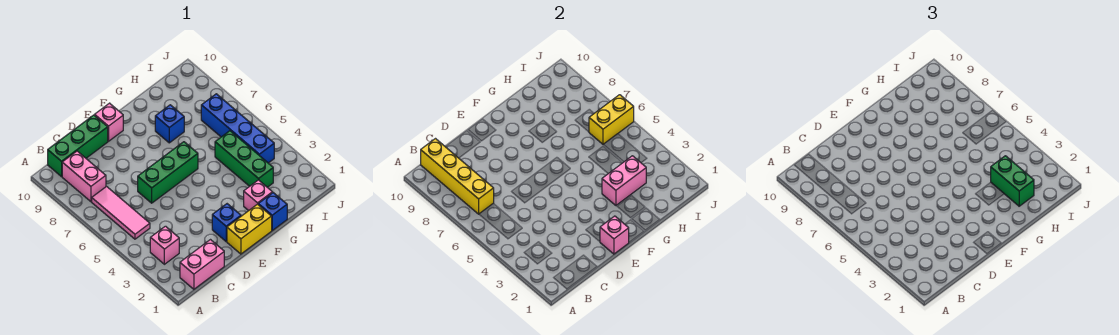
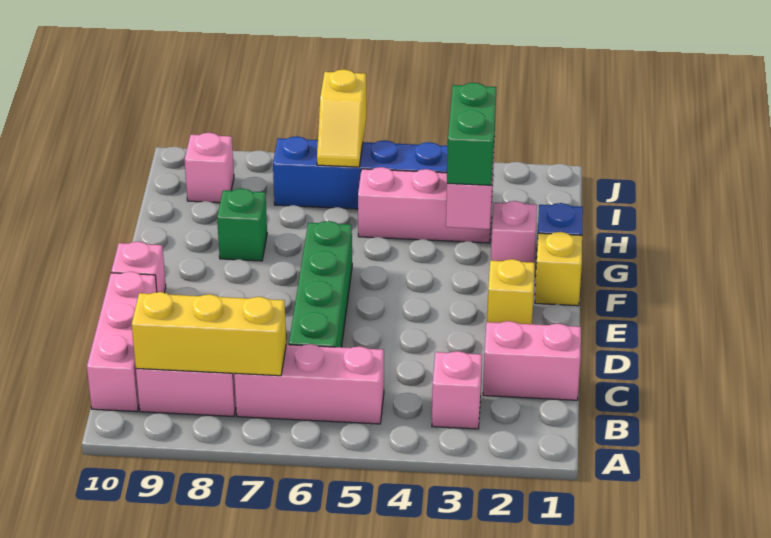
pink 1x2 brick [180,240,224,289] -> pink 1x2 brick turned to [483,321,581,400]
pink 1x3 tile [92,187,150,239] -> pink 1x3 brick [234,344,384,424]
yellow 1x4 brick [421,139,494,214] -> yellow 1x3 brick [132,292,286,376]
green 1x3 brick [48,115,108,177] -> pink 1x3 brick [87,272,157,412]
green 1x3 brick [138,142,198,203] -> green 1x4 brick [289,221,352,347]
yellow 1x2 brick [227,204,272,254] -> yellow 1x1 brick [535,232,582,306]
pink 1x1 brick [600,216,629,254] -> pink 1x1 brick moved to [185,133,234,203]
blue 1x1 brick [212,204,241,241] -> yellow 1x1 brick [487,259,535,324]
blue 1x1 brick [155,105,184,143] -> green 1x1 brick [217,189,267,261]
green 1x2 brick [991,156,1034,206] -> green 1x2 brick turned to [447,83,496,185]
green 1x3 brick [215,131,273,187] -> pink 1x3 brick [358,167,493,243]
yellow 1x2 brick [589,95,634,144] -> yellow 1x2 slope [317,69,366,167]

